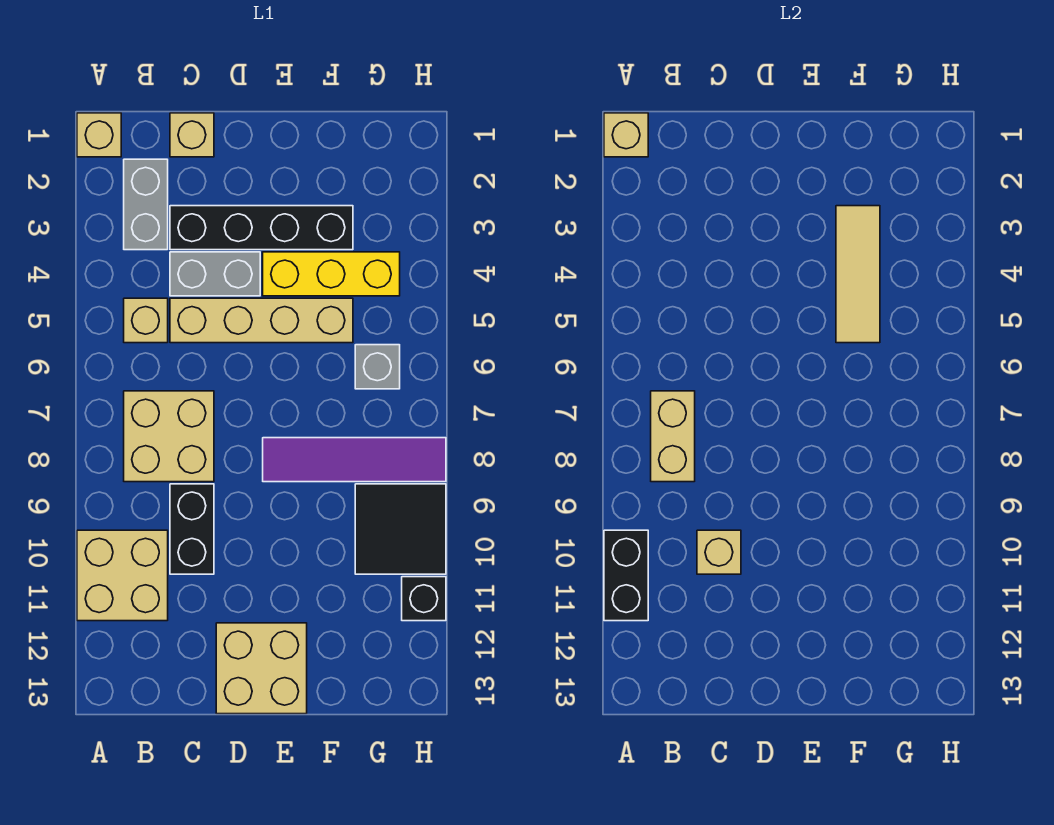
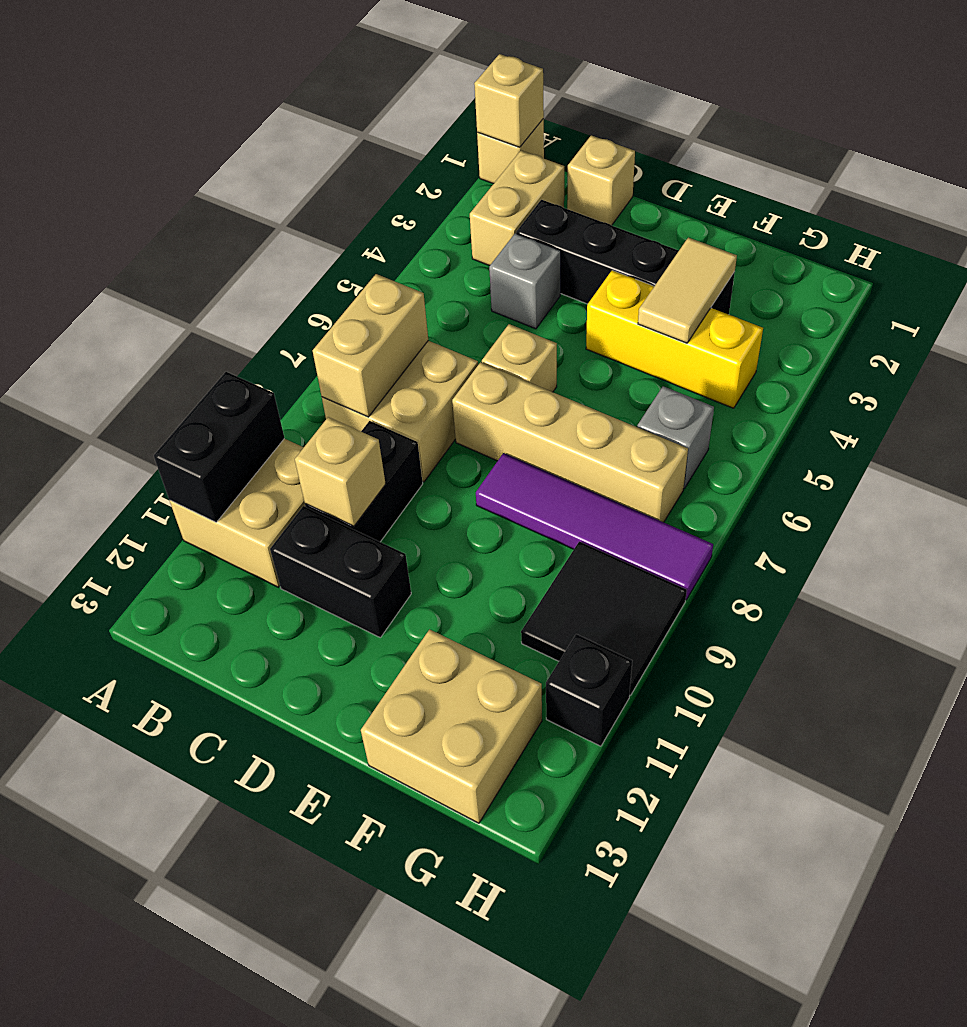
grey 1x2 brick [124,159,168,250] -> tan 1x2 brick [470,151,565,266]
tan 1x1 brick [124,298,168,343] -> tan 1x1 brick moved to [482,324,557,392]
grey 1x2 brick [170,252,260,296] -> grey 1x1 brick [489,233,561,329]
tan 1x4 brick [170,298,353,343] -> tan 1x4 brick moved to [452,362,688,522]
none -> black 1x2 brick [270,506,411,637]
tan 2x2 brick [216,623,307,714] -> tan 2x2 brick moved to [361,629,542,823]
tan 1x3 tile [836,206,880,343] -> tan 1x2 tile [638,238,737,343]

